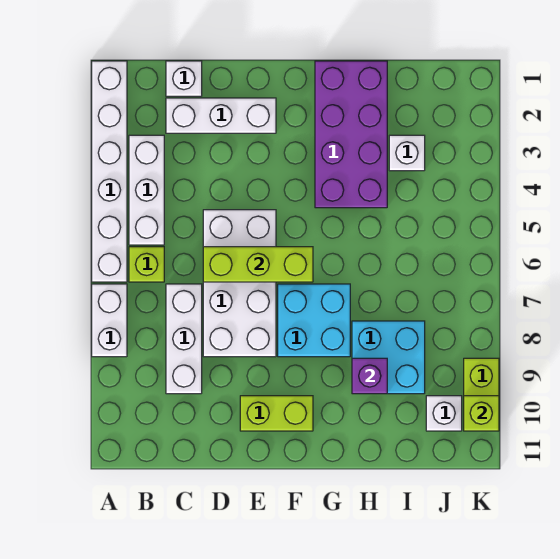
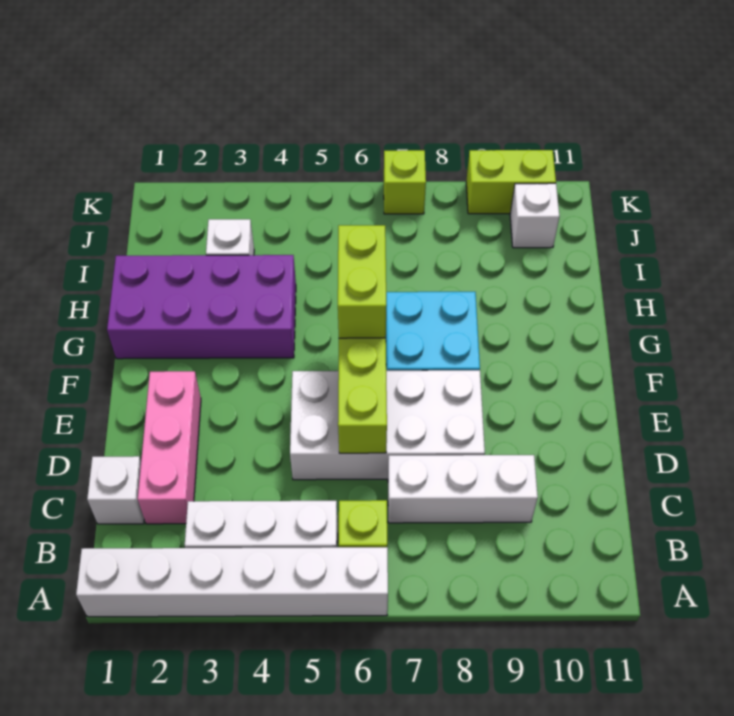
white 1x2 brick [92,284,127,357] -> none
white 1x3 brick [166,98,276,133] -> pink 1x3 brick [138,371,201,524]
lime 1x2 brick [240,396,313,431] -> lime 1x2 brick moved to [338,225,387,338]
cyan 2x2 brick [352,321,425,394] -> none
purple 1x1 brick [352,358,387,394] -> none
lime 1x1 brick [464,396,499,431] -> lime 1x1 brick moved to [384,150,426,214]

